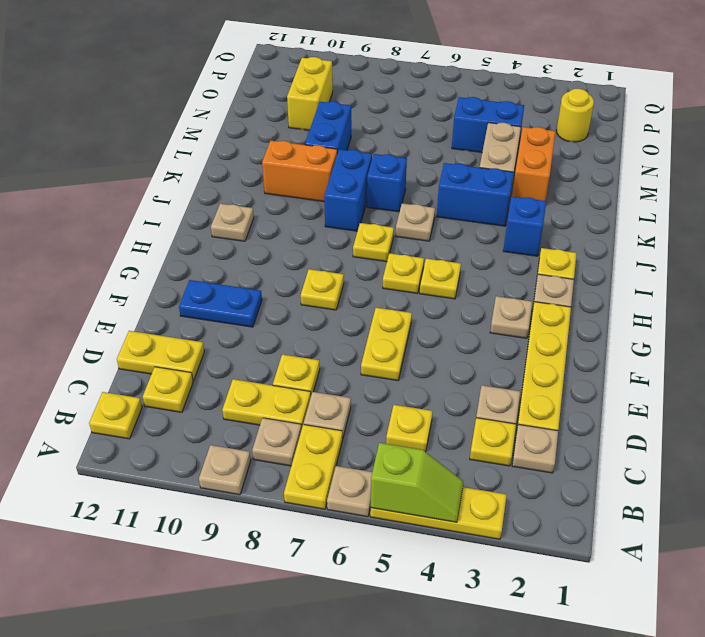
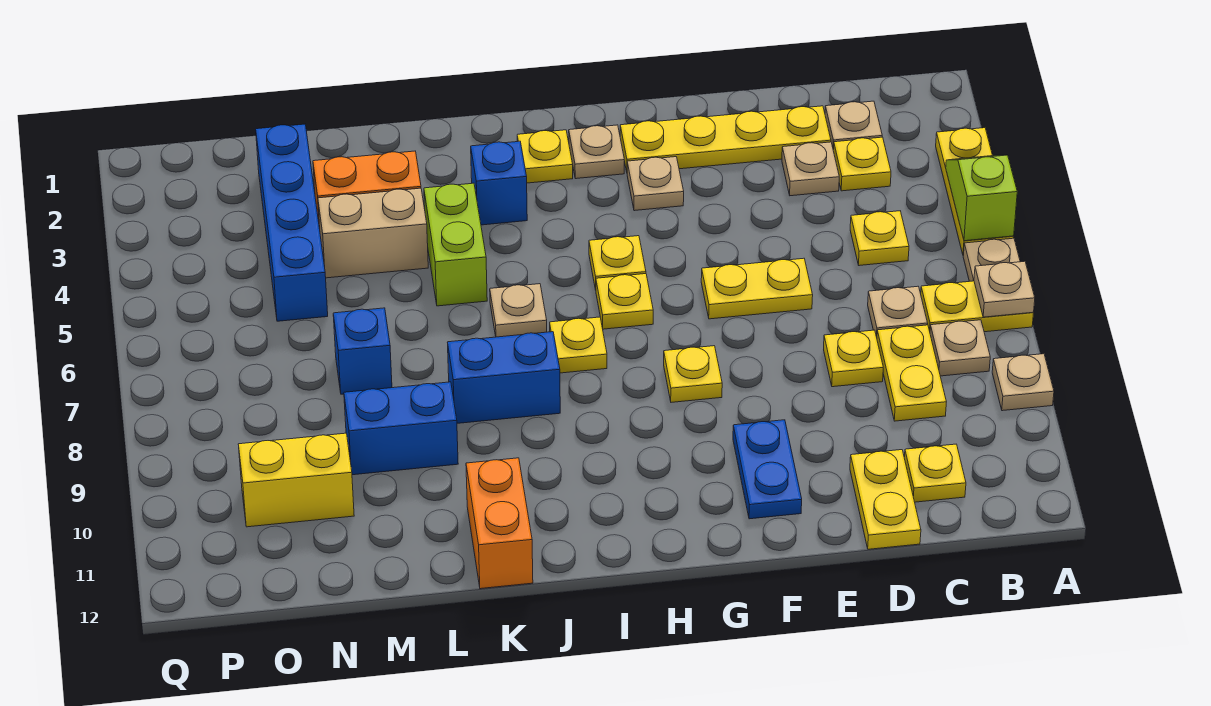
yellow 1x1 plate [89,392,142,439] -> none
tan 1x1 plate [211,204,254,241] -> tan 1x1 plate moved to [974,261,1035,317]
blue 1x2 brick [437,163,513,226] -> lime 1x2 brick [424,183,487,306]
blue 1x1 brick [367,154,407,212] -> blue 1x1 brick moved to [333,308,392,394]
orange 1x2 brick [262,141,337,202] -> orange 1x2 brick moved to [466,458,533,589]
blue 1x2 brick [452,97,524,152] -> blue 1x4 brick [256,124,328,321]
yellow 1x1 round brick [556,89,594,142] -> none

